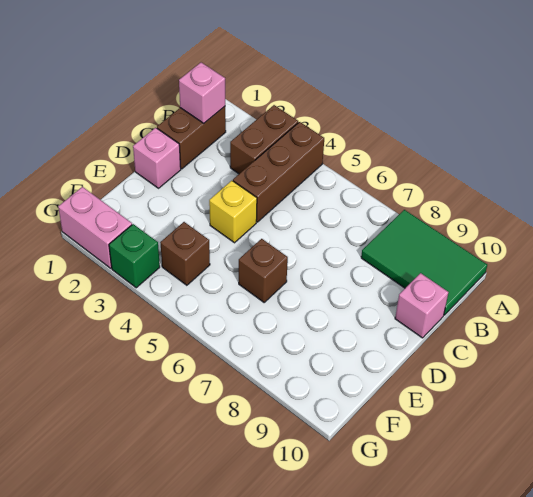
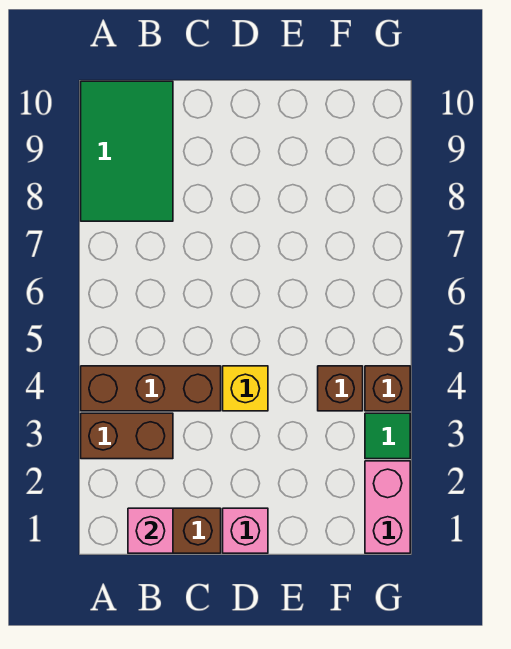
pink 1x1 brick [395,273,448,338] -> none
brown 1x1 brick [239,239,288,302] -> brown 1x1 brick moved to [365,366,410,411]
green 1x1 brick [109,224,160,288] -> green 1x1 tile [365,413,410,459]

